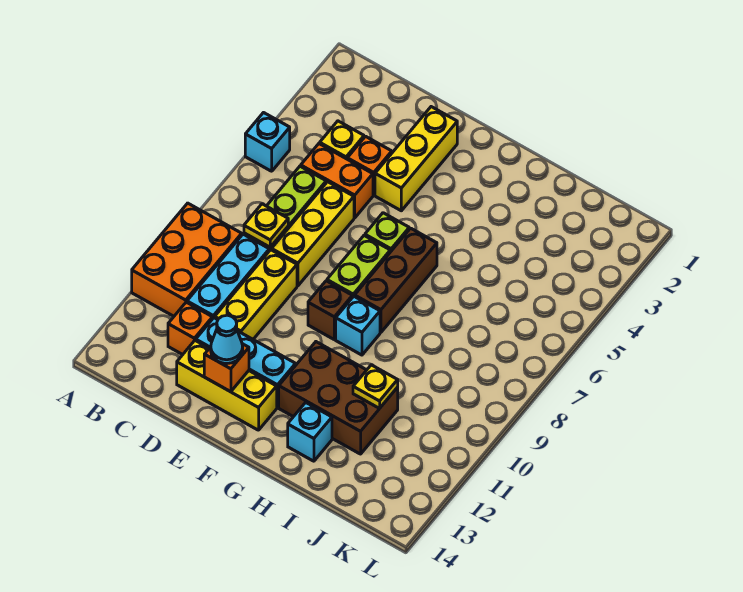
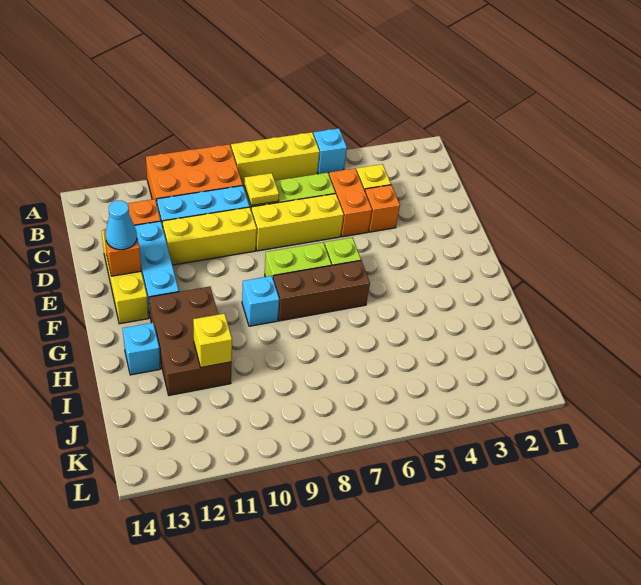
yellow 1x3 brick [375,107,457,211] -> yellow 1x3 brick moved to [231,132,320,186]
brown 1x1 brick [308,281,352,339] -> none
yellow 1x1 plate [353,365,398,409] -> yellow 1x1 brick [193,313,232,368]

